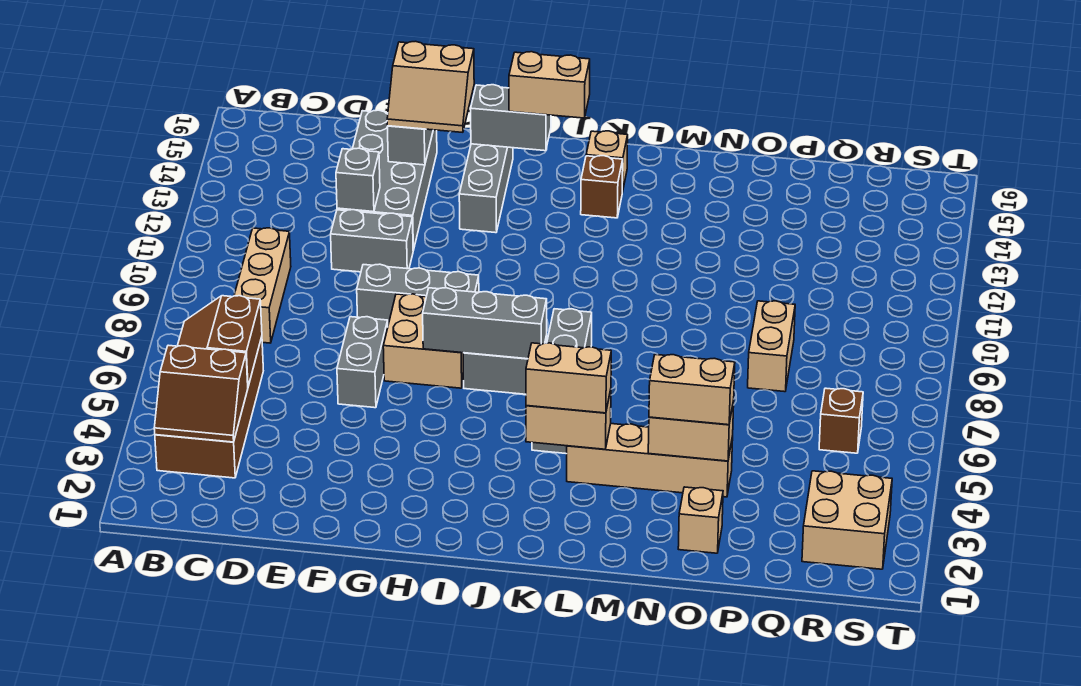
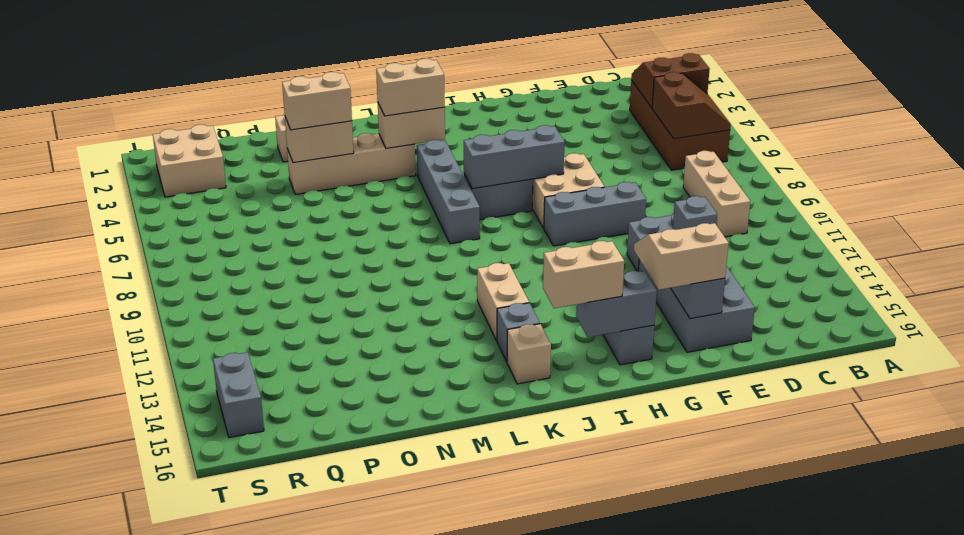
grey 1x2 brick [337,317,388,408] -> grey 1x2 brick moved to [213,352,264,438]
brown 1x1 brick [581,156,623,218] -> grey 1x1 brick [497,303,540,362]
tan 1x2 brick [748,301,795,392] -> tan 1x2 brick moved to [477,263,529,341]
brown 1x1 brick [819,388,863,453] -> none

